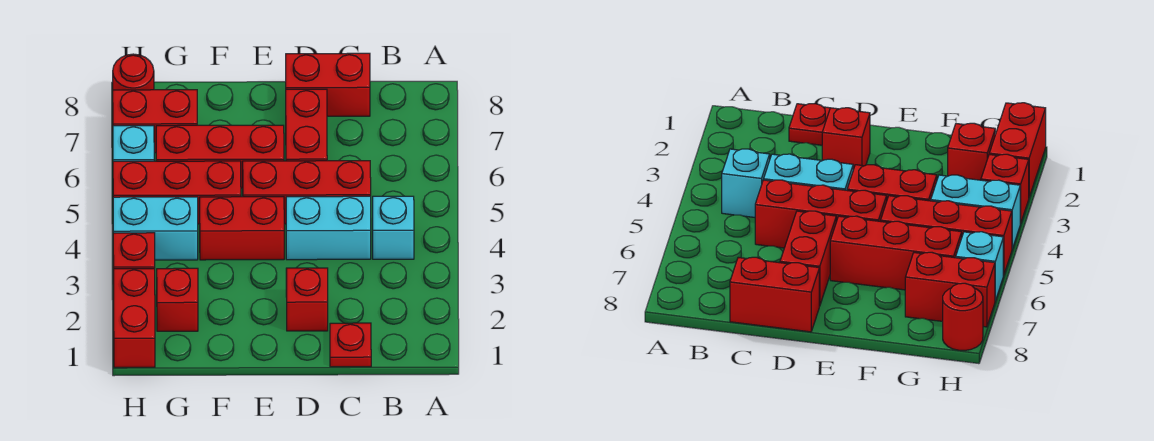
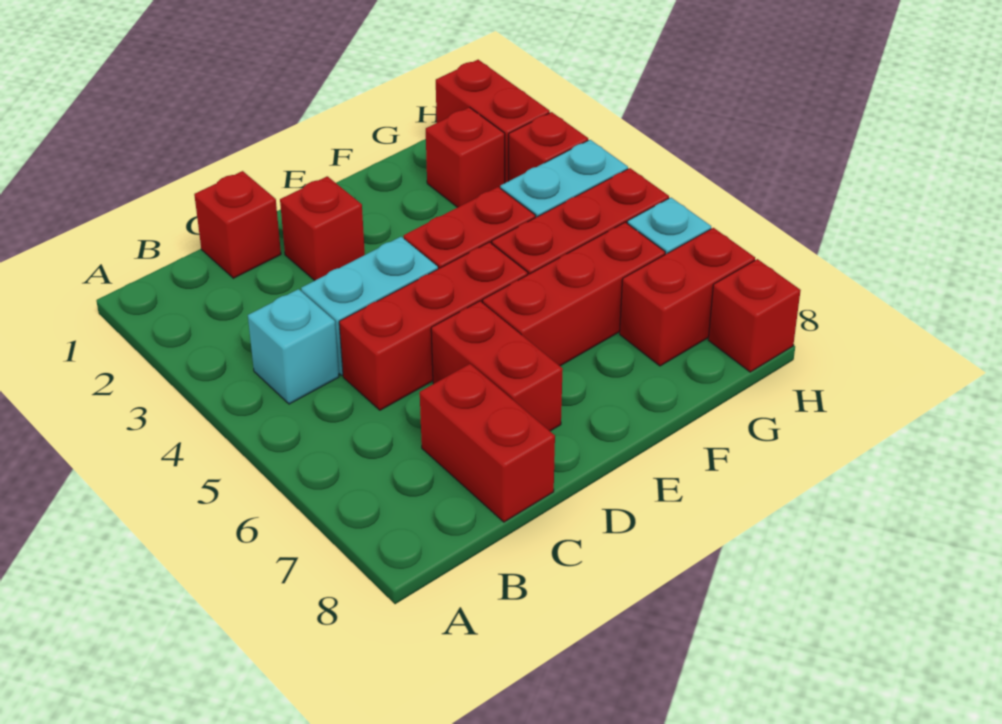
red 1x1 plate [330,323,371,367] -> red 1x1 brick [194,171,281,278]
red 1x2 brick [286,53,370,116] -> red 1x2 brick turned to [420,364,555,522]
red 1x1 round brick [113,54,154,90] -> red 1x1 brick [708,259,801,372]

